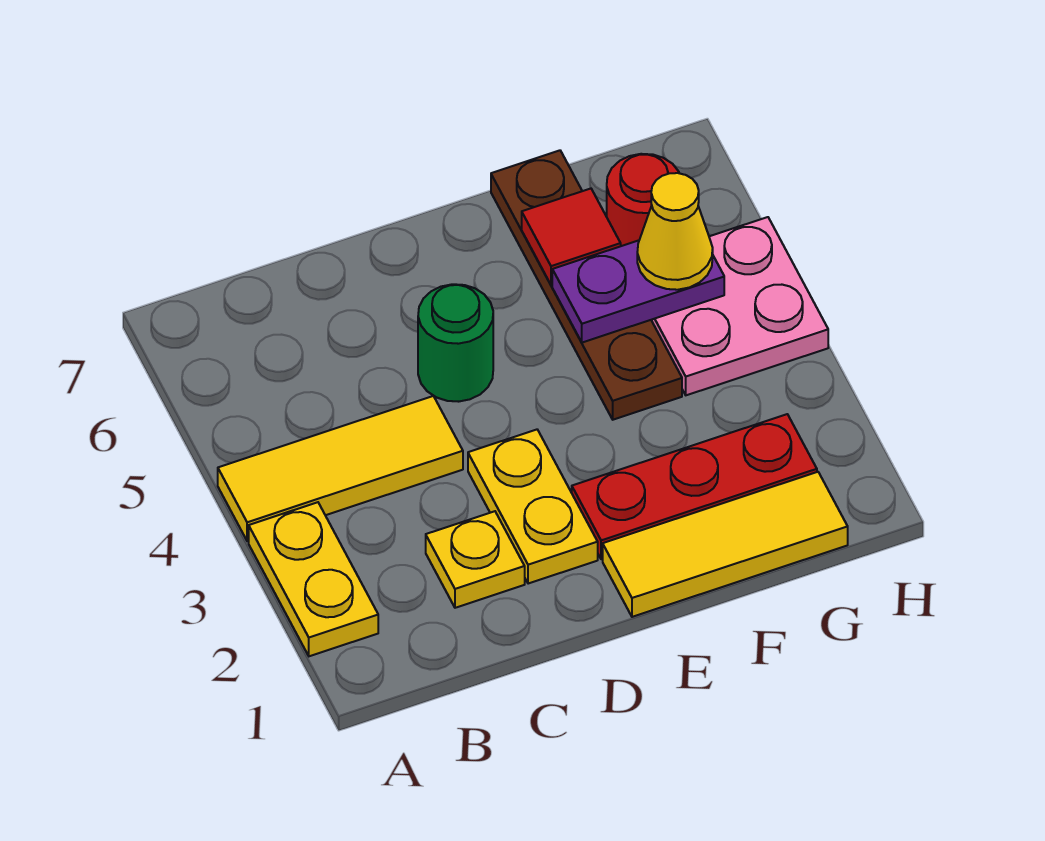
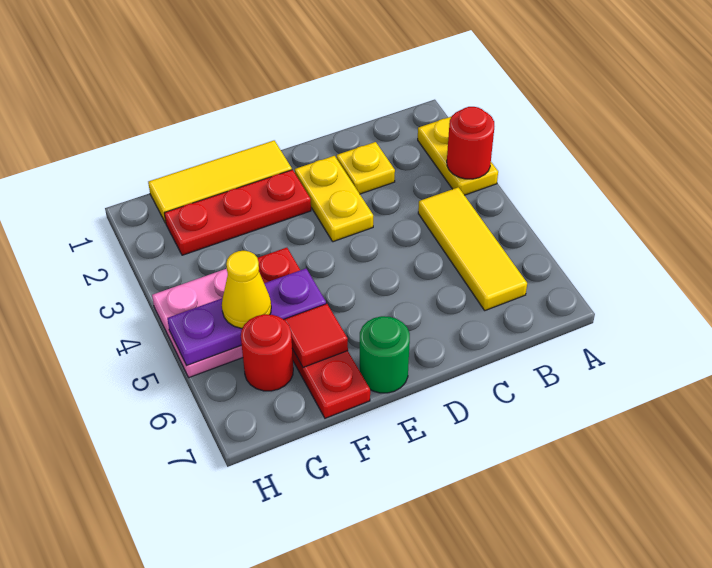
none -> red 1x1 round brick [447,107,494,179]
yellow 1x3 tile [218,396,463,541] -> yellow 1x3 tile turned to [418,187,527,310]
green 1x1 round brick [418,284,493,402] -> green 1x1 round brick moved to [360,316,410,393]
brown 1x4 plate [491,150,682,420] -> red 1x4 plate [258,248,370,418]
purple 1x2 plate [552,240,724,343] -> purple 1x3 plate [167,269,326,365]

